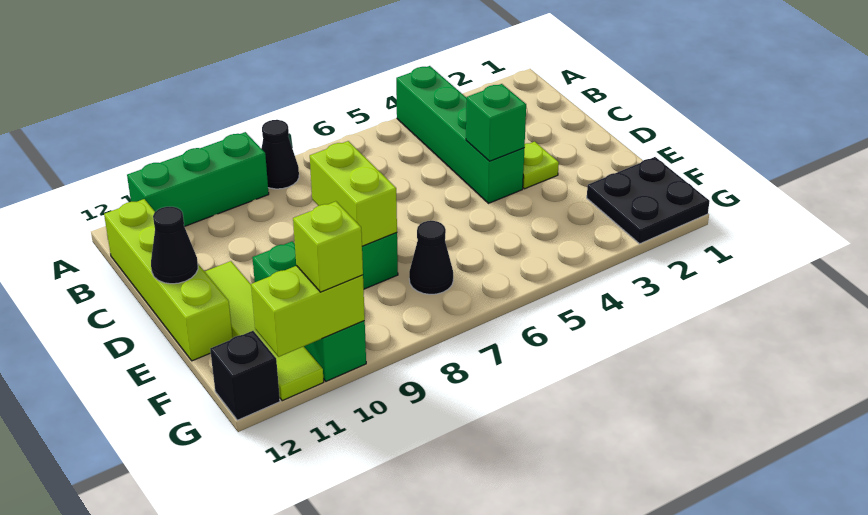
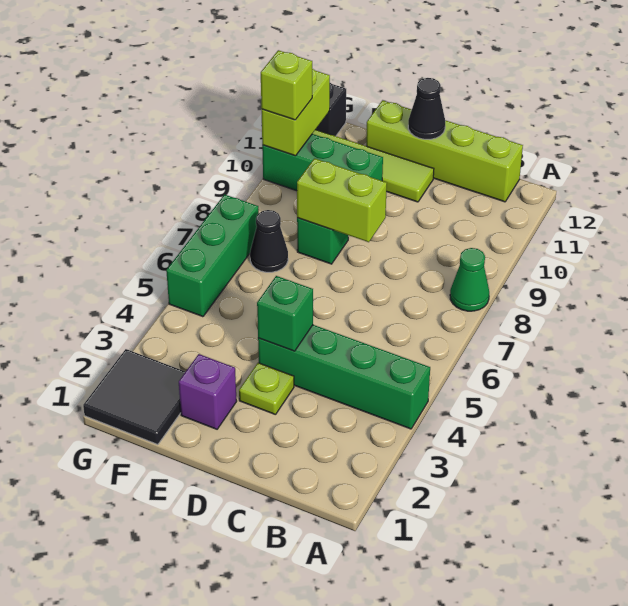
black 1x1 cone [261,120,299,189] -> green 1x1 cone [450,248,489,311]
green 1x3 brick [127,132,269,227] -> green 1x3 brick moved to [166,194,259,317]
none -> purple 1x1 brick [179,354,237,429]
black 2x2 plate [587,157,710,244] -> black 2x2 tile [83,349,185,445]

